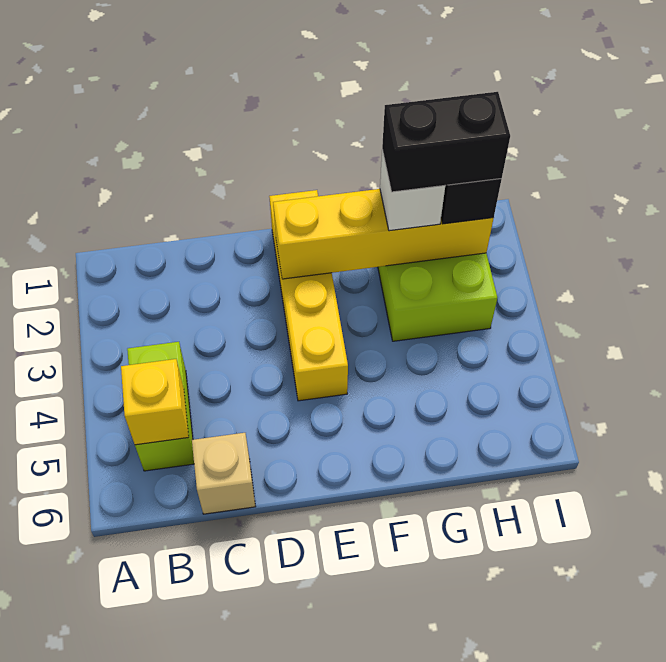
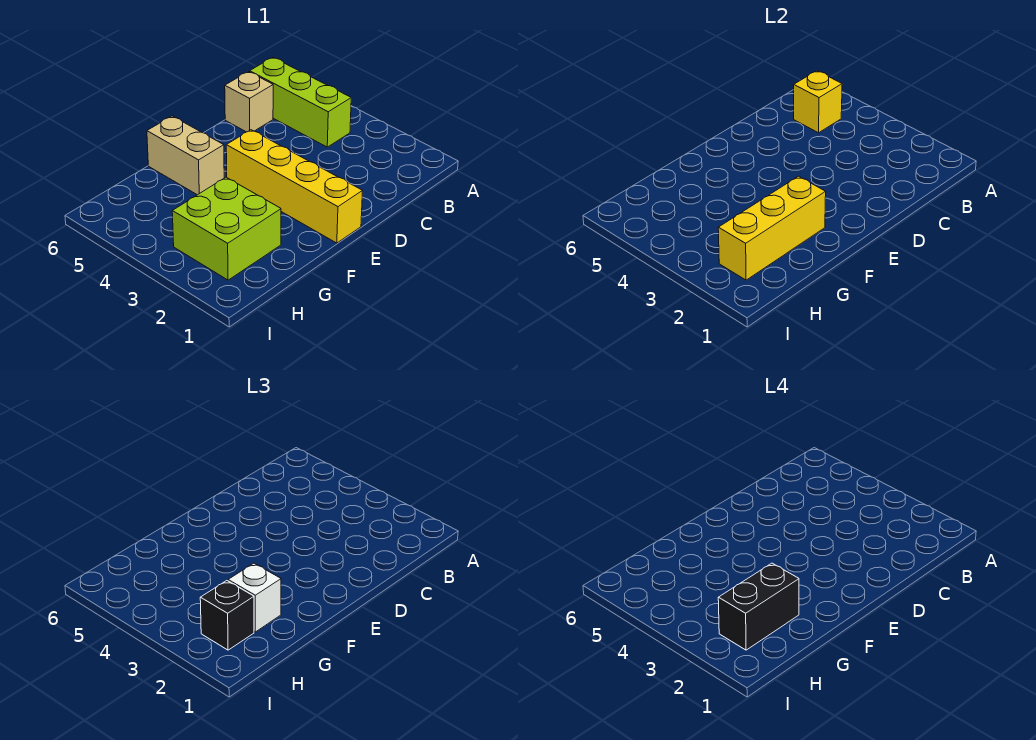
lime 1x2 brick [127,342,194,471] -> lime 1x3 brick [250,57,351,147]
yellow 1x4 brick [273,189,494,279] -> yellow 1x3 brick [718,176,826,280]
none -> tan 1x2 brick [147,116,224,195]

